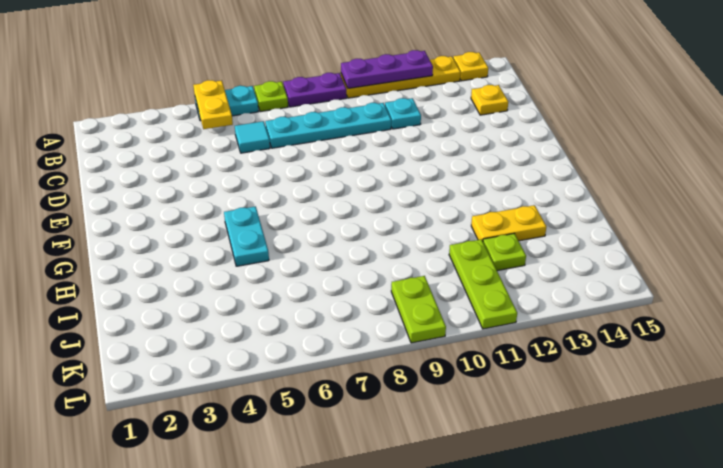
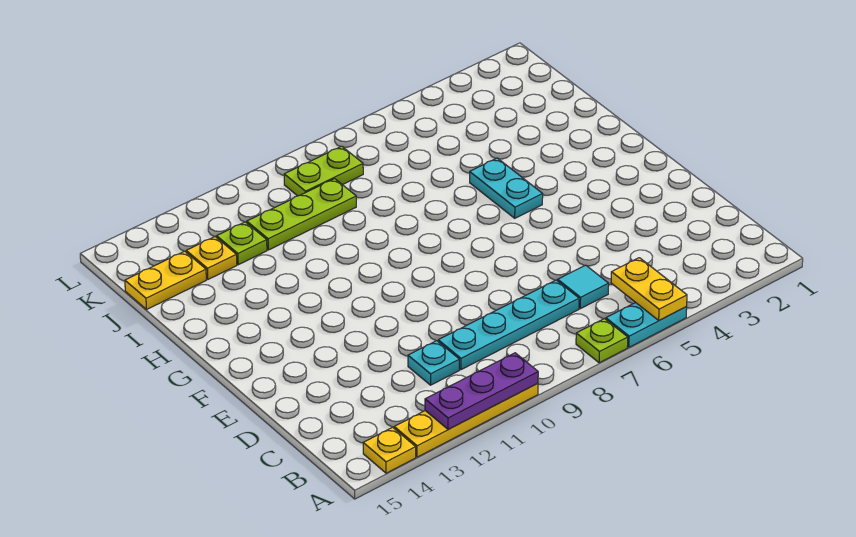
purple 1x2 plate [283,73,347,107] -> none
yellow 1x1 plate [471,85,508,115] -> yellow 1x1 plate moved to [186,237,237,279]
yellow 1x2 plate [471,205,547,241] -> yellow 1x2 plate moved to [125,251,206,310]
lime 1x3 plate [449,239,517,329] -> lime 1x3 plate turned to [246,179,356,250]
lime 1x2 plate [391,276,446,343] -> lime 1x2 plate turned to [284,146,363,196]

